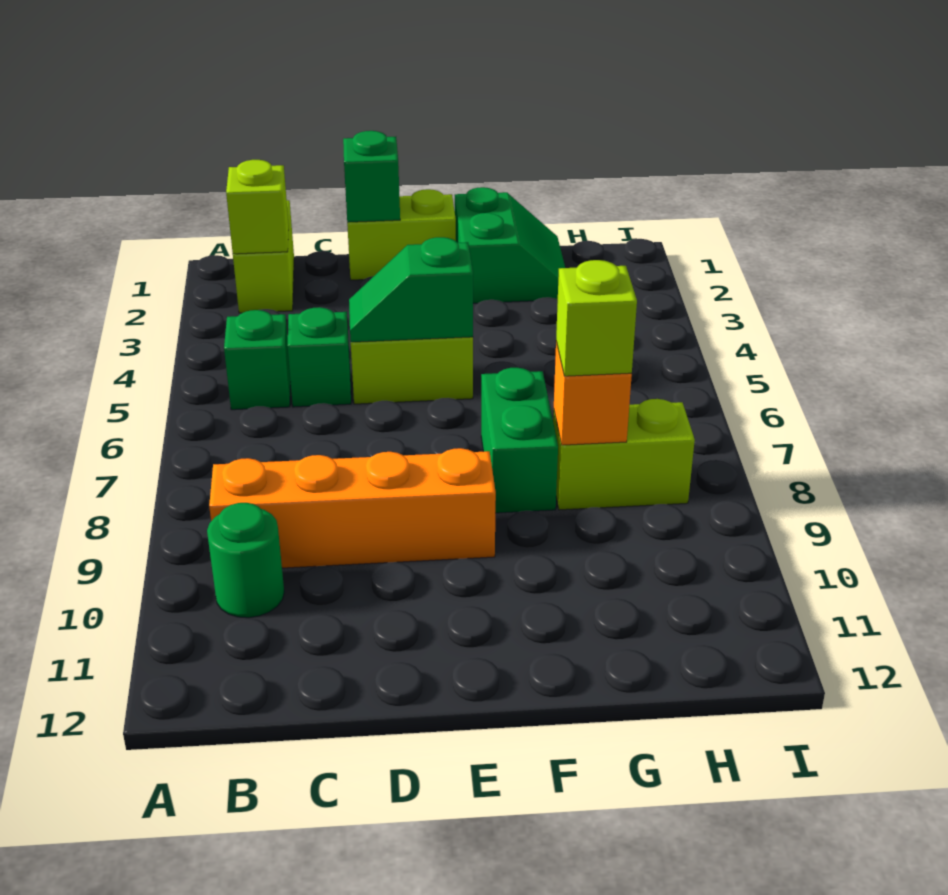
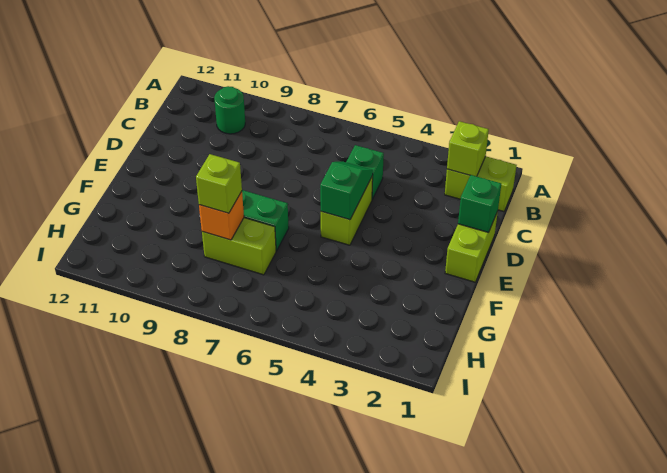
green 1x1 brick [224,310,291,410] -> none
orange 1x4 brick [209,448,496,568] -> none
green 2x2 slope [455,187,565,303] -> none
lime 1x2 brick [553,399,695,510] -> lime 1x2 brick turned to [202,218,276,275]

